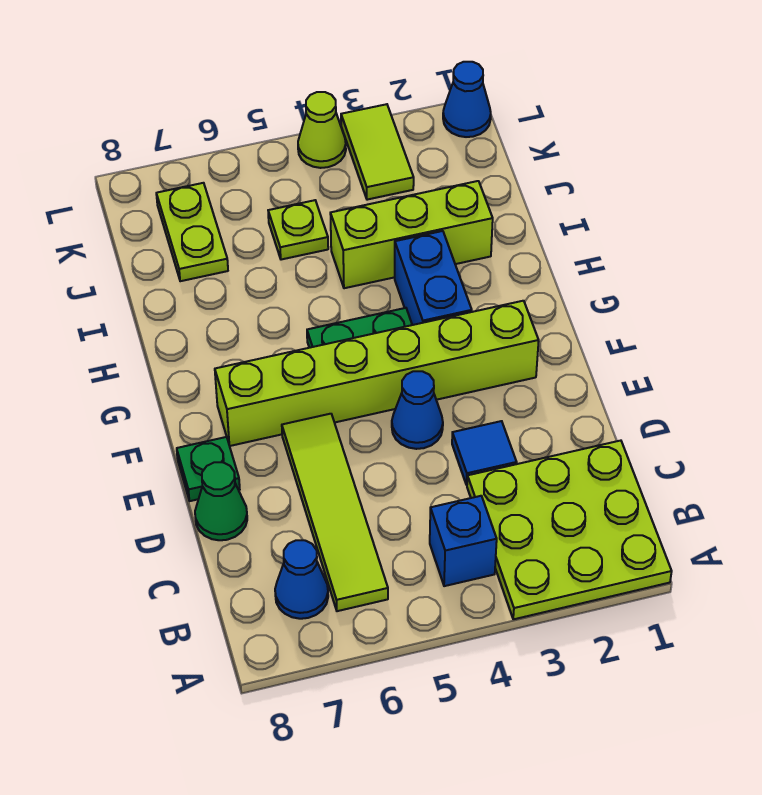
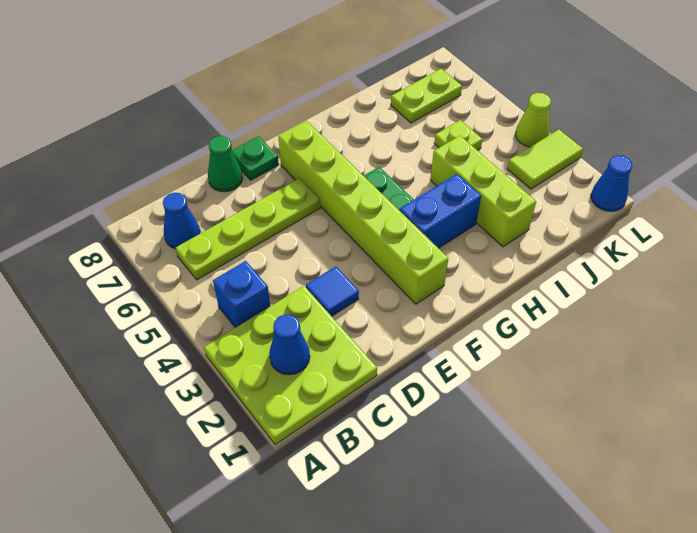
lime 1x4 tile [282,414,388,611] -> lime 1x4 plate [175,178,320,280]
blue 1x1 cone [392,371,443,449] -> blue 1x1 cone moved to [269,314,310,375]

